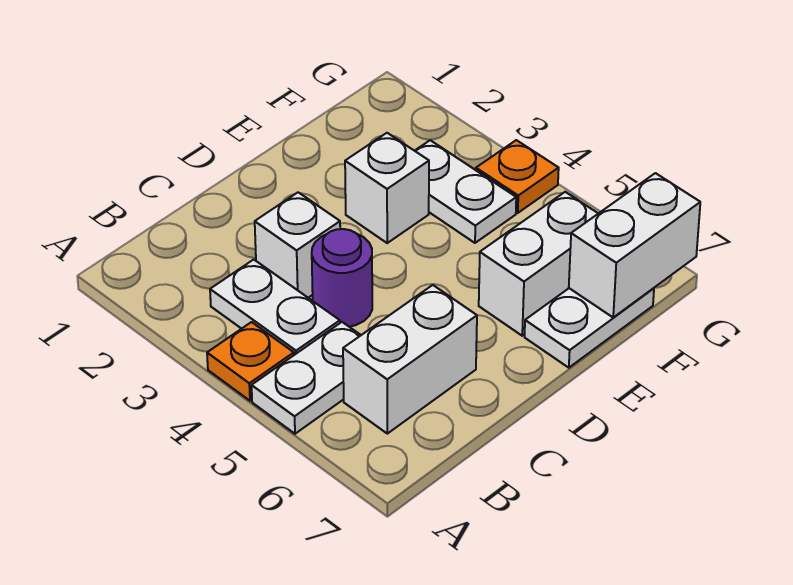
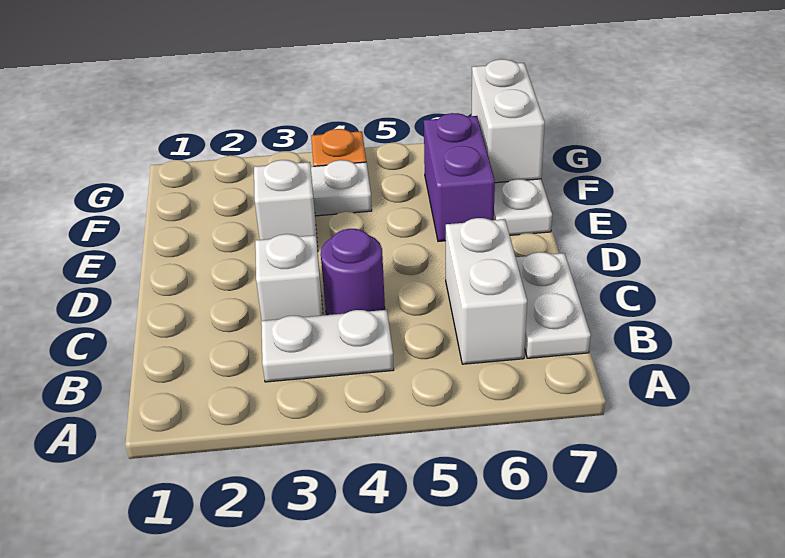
orange 1x1 plate [207,322,294,401] -> none
white 1x2 plate [252,322,361,434] -> white 1x2 plate moved to [516,252,591,358]
white 1x2 brick [479,192,598,336] -> purple 1x2 brick [424,113,495,242]

